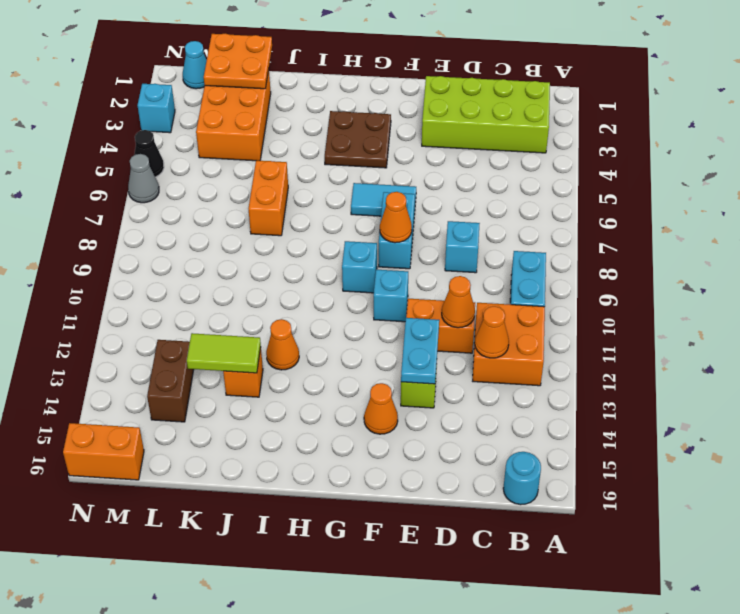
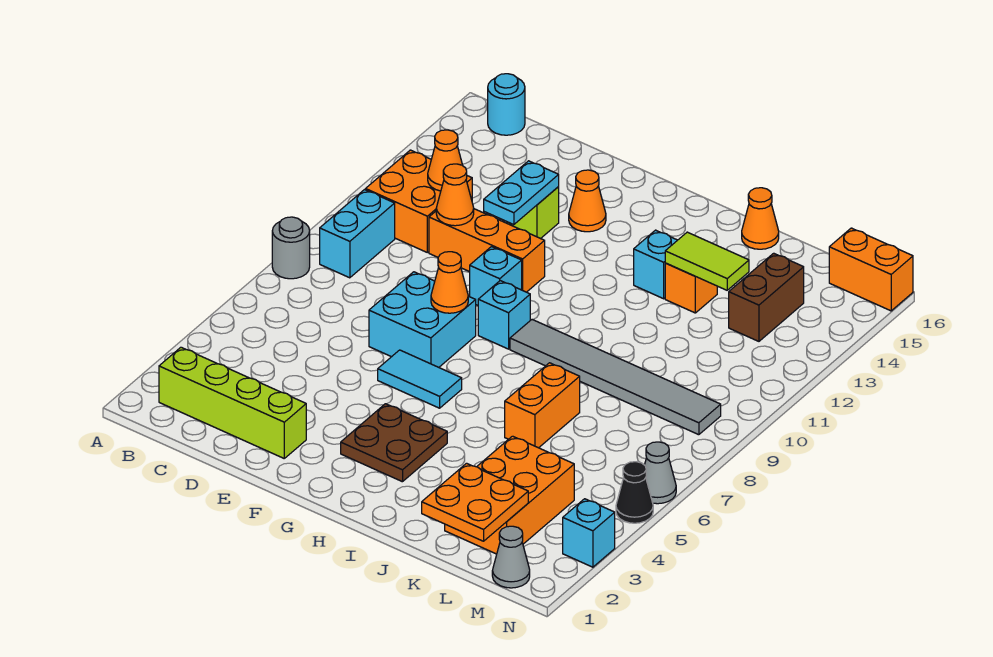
none -> grey 1x1 round brick [272,217,310,279]
lime 2x4 brick [422,76,550,153] -> lime 1x4 brick [159,347,306,458]
cyan 1x1 brick [445,221,480,273] -> cyan 1x1 brick moved to [634,230,677,299]
orange 1x2 brick [406,299,475,353] -> orange 1x3 brick [429,209,545,292]
cyan 1x2 brick [379,192,415,269] -> cyan 2x2 brick [369,272,476,367]
none -> grey 1x6 tile [510,320,721,435]
orange 1x1 cone [266,319,299,370] -> orange 1x1 cone moved to [742,188,779,249]
cyan 1x1 cone [183,41,207,89] -> grey 1x1 cone [492,526,530,588]

